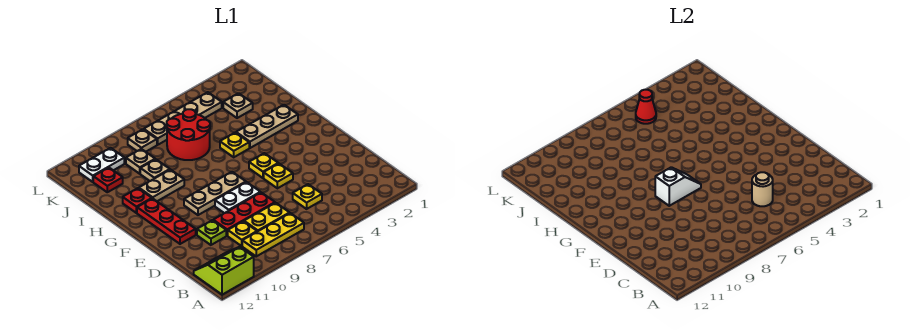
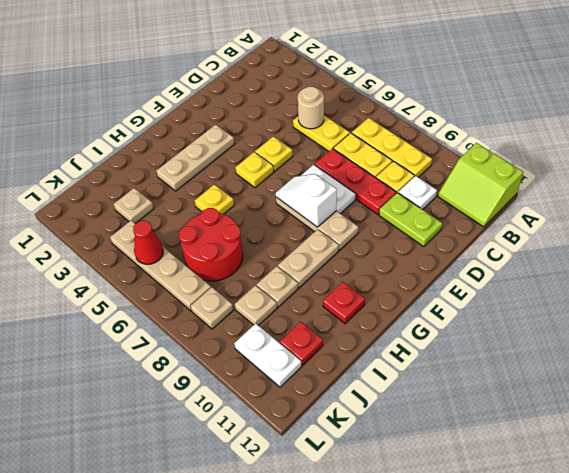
yellow 1x1 plate [293,184,322,209] -> yellow 1x2 plate [293,115,350,151]
none -> white 1x1 plate [398,176,437,210]
lime 1x1 plate [197,220,226,245] -> lime 1x2 plate [379,193,442,247]
red 1x3 plate [137,198,196,244] -> none
tan 1x3 plate [236,105,298,148] -> tan 1x3 plate turned to [156,124,235,191]
tan 1x2 plate [139,170,184,201] -> tan 1x2 plate turned to [278,229,339,288]

